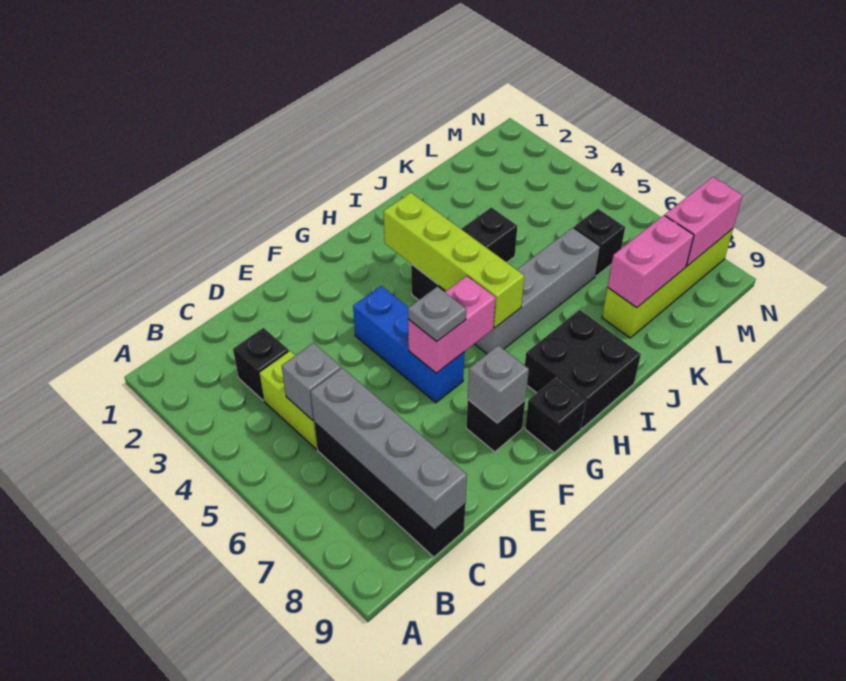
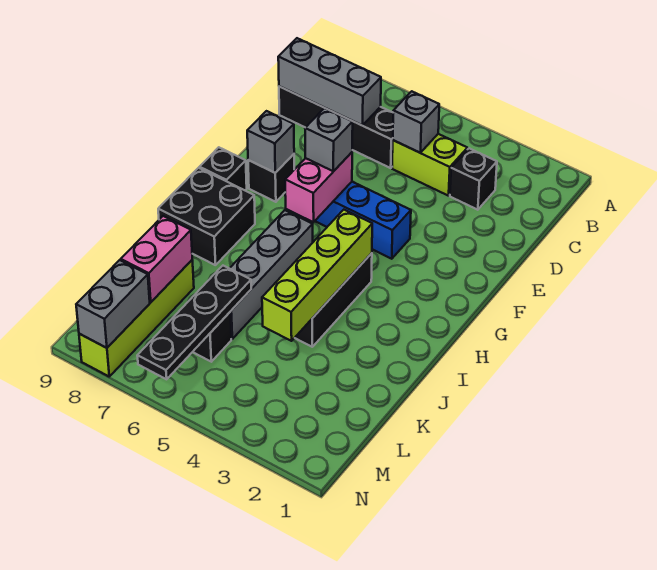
grey 1x4 brick [310,368,467,530] -> grey 1x3 brick [278,38,381,126]
grey 1x1 plate [408,287,466,342] -> grey 1x1 brick [305,108,353,171]
lime 1x4 brick [383,193,524,328] -> lime 1x4 brick turned to [262,210,372,341]
none -> black 1x4 plate [137,266,251,379]
pink 1x2 brick [665,177,743,266] -> grey 1x2 brick [76,260,150,348]

